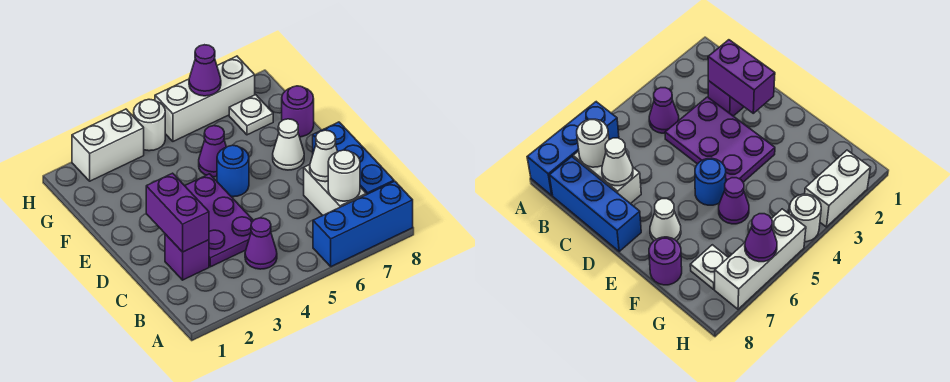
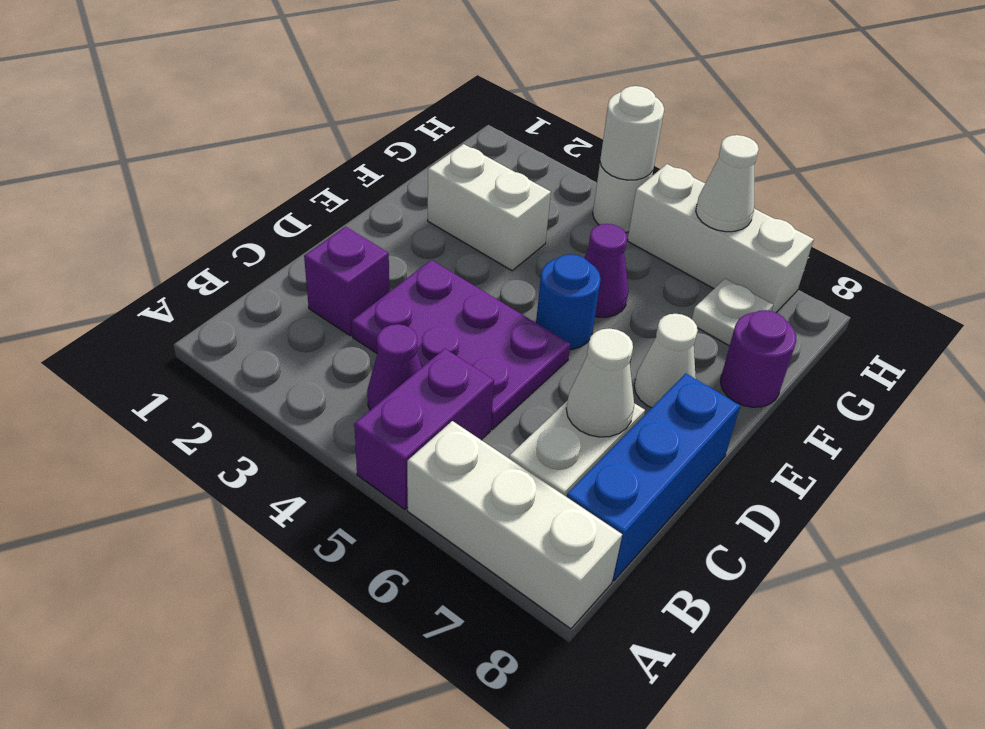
blue 1x3 brick [313,181,413,267] -> white 1x3 brick [407,421,622,629]
white 1x1 round brick [328,150,360,201] -> white 1x1 round brick moved to [600,86,664,180]
purple 1x2 brick [146,173,209,252] -> purple 1x2 brick moved to [354,349,494,509]
purple 2x3 plate [185,174,254,267] -> purple 2x3 plate turned to [352,260,570,429]
white 1x2 brick [72,109,144,181] -> white 1x2 brick moved to [428,144,551,271]
purple 1x1 cone [189,45,221,96] -> white 1x1 cone [696,135,759,232]

